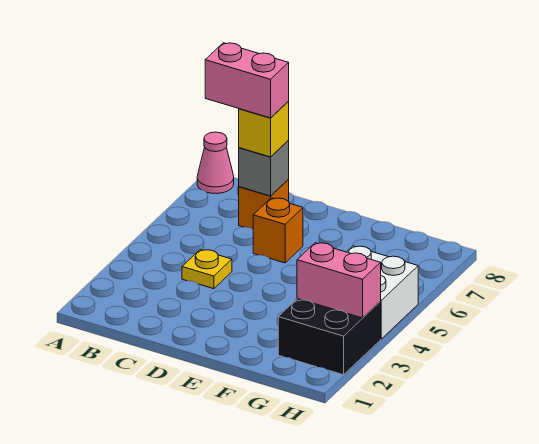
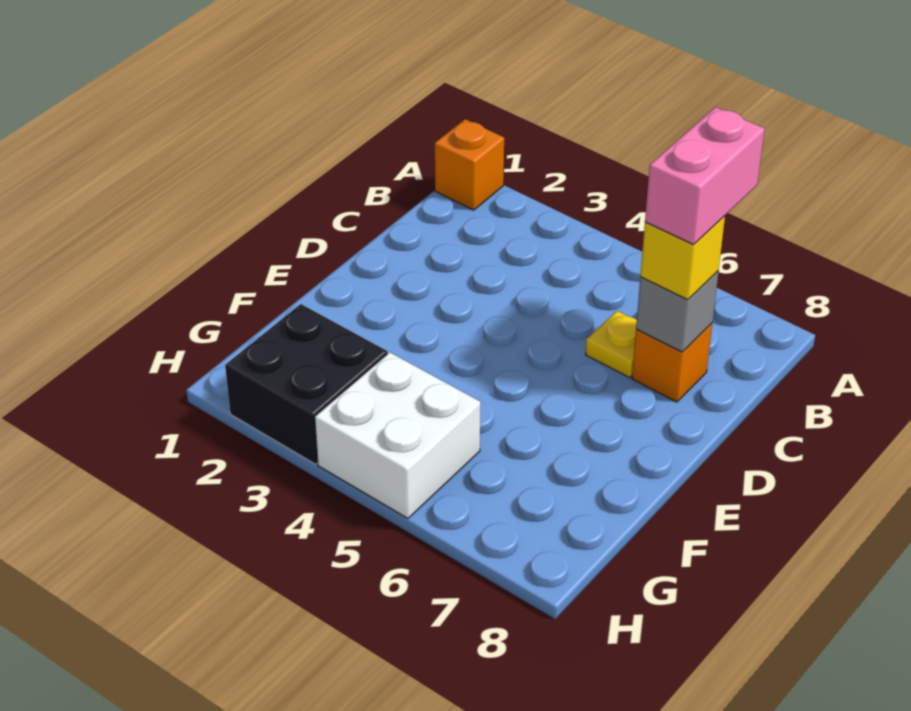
pink 1x1 cone [197,132,234,194] -> none
yellow 1x1 plate [182,250,232,289] -> yellow 1x1 plate moved to [586,311,637,378]
orange 1x1 brick [253,198,303,263] -> orange 1x1 brick moved to [435,119,504,210]
pink 1x2 brick [297,243,381,318] -> none

